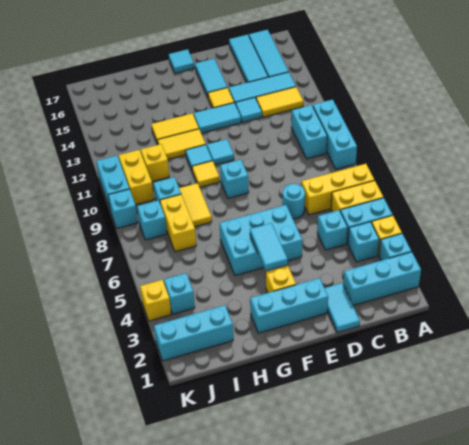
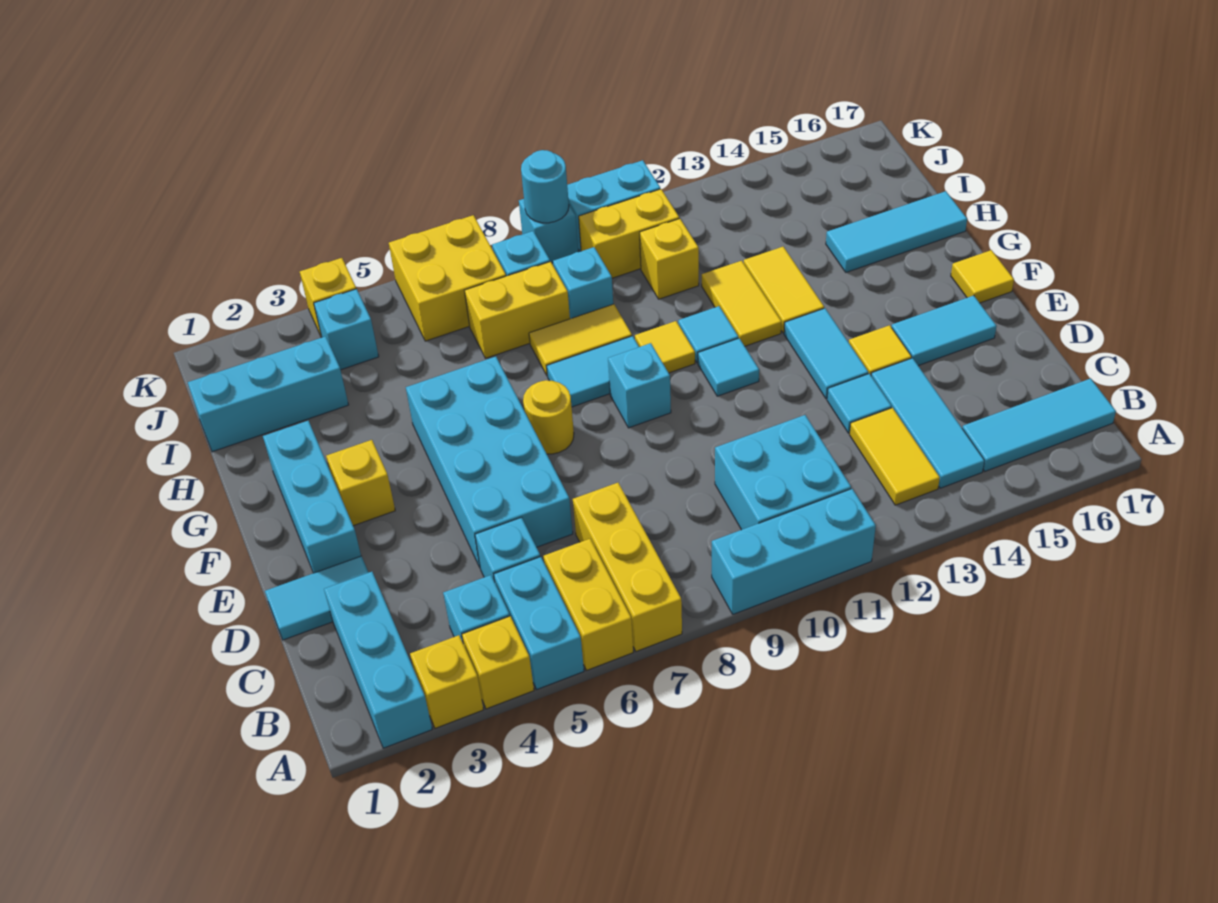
cyan 1x1 brick [379,234,411,261] -> yellow 1x1 brick [410,635,484,728]
cyan 1x2 brick [291,105,327,159] -> cyan 2x2 brick [715,415,851,530]
cyan 1x3 tile [229,35,268,83] -> cyan 1x3 tile moved to [826,191,967,272]
cyan 1x1 round brick [282,184,305,219] -> cyan 1x1 round brick moved to [521,150,569,223]
cyan 2x3 brick [220,205,302,275] -> cyan 2x4 brick [406,357,573,567]
cyan 1x2 tile [250,223,288,271] -> cyan 1x2 tile moved to [547,336,639,407]
none -> yellow 1x1 round brick [523,380,574,454]
cyan 1x1 tile [169,49,194,73] -> yellow 1x1 tile [951,250,1014,303]
cyan 1x3 brick [154,305,233,361] -> cyan 1x3 brick turned to [188,336,349,452]
none -> yellow 2x2 brick [389,215,506,341]

